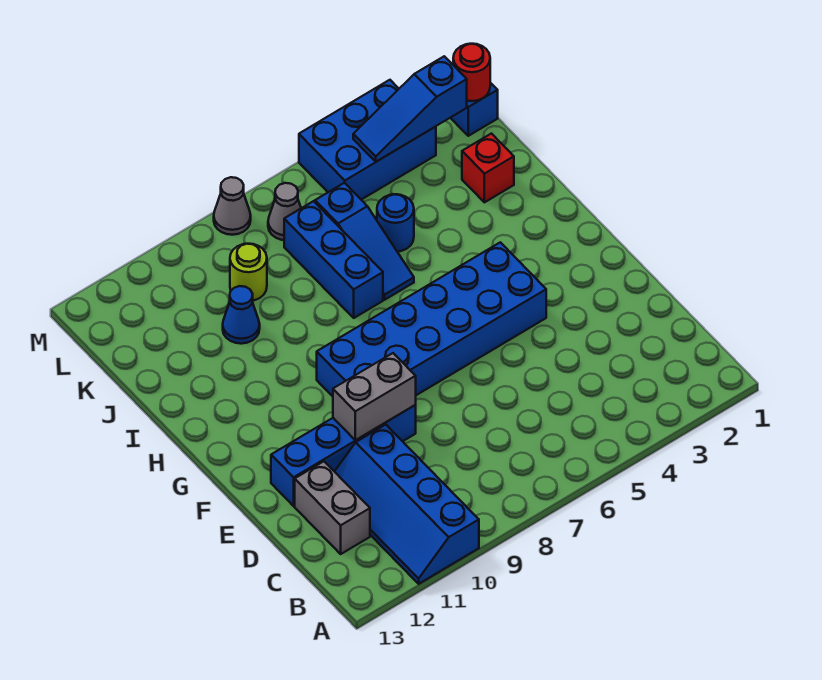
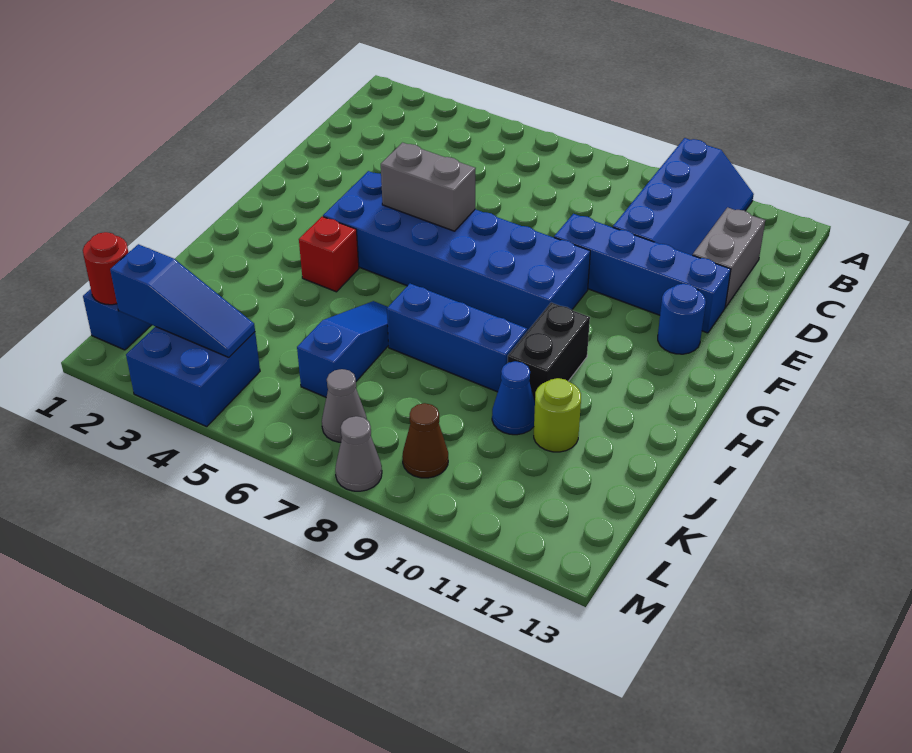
grey 1x2 brick [333,353,416,440] -> grey 1x2 brick moved to [381,143,476,231]
none -> black 1x2 brick [508,303,590,401]
blue 1x3 brick [284,201,383,318] -> blue 1x3 brick turned to [387,284,527,392]
red 1x1 brick [462,134,514,202] -> red 1x1 brick moved to [299,217,359,292]
blue 1x1 round brick [377,194,414,252] -> blue 1x1 round brick moved to [658,284,706,354]
lime 1x1 round brick [230,244,267,301] -> lime 1x1 round brick moved to [534,378,581,452]
blue 2x3 brick [299,80,436,200] -> blue 2x2 brick [126,327,260,427]
none -> brown 1x1 cone [402,403,448,478]

